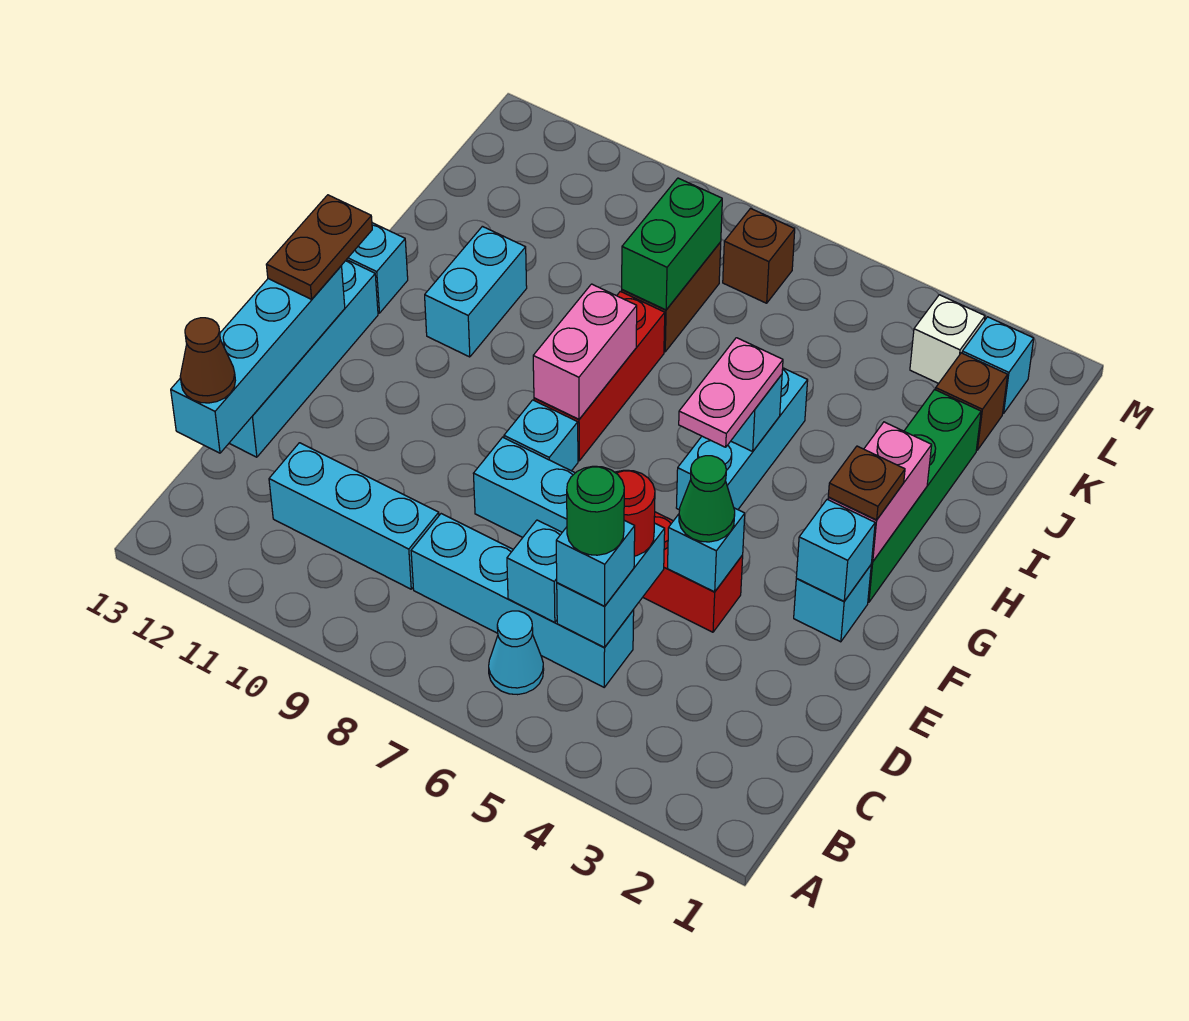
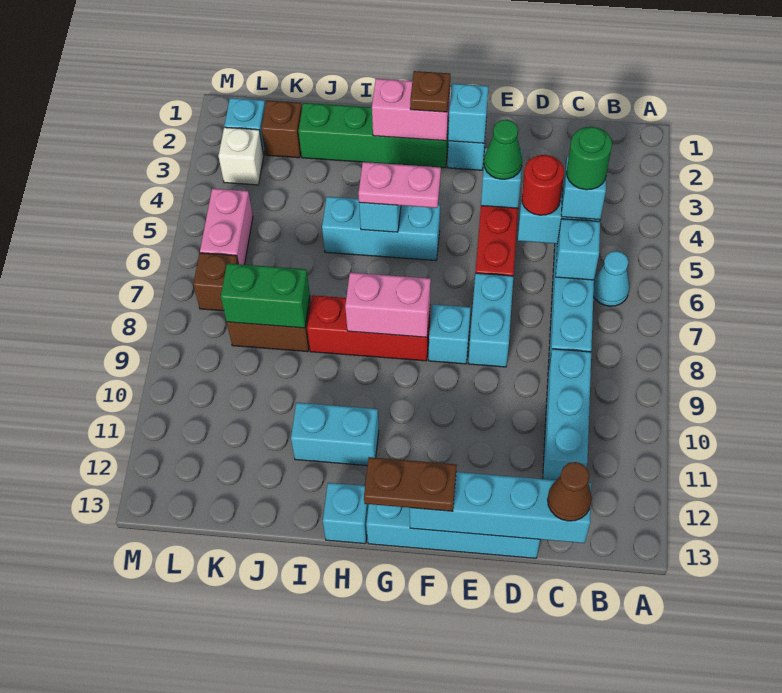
none -> pink 1x2 brick [200,188,253,265]

